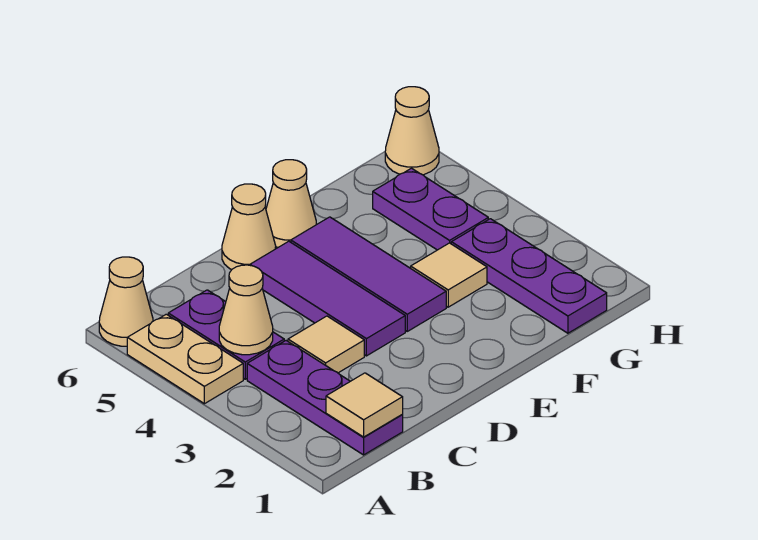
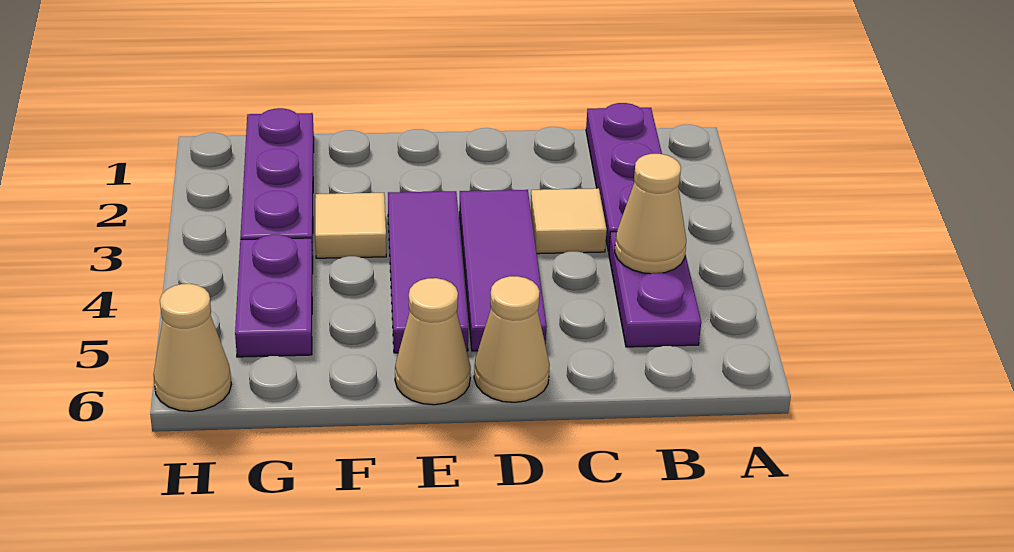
tan 1x2 plate [127,314,243,404] -> none
tan 1x1 cone [99,257,153,346] -> none
tan 1x1 tile [326,373,403,437] -> none

